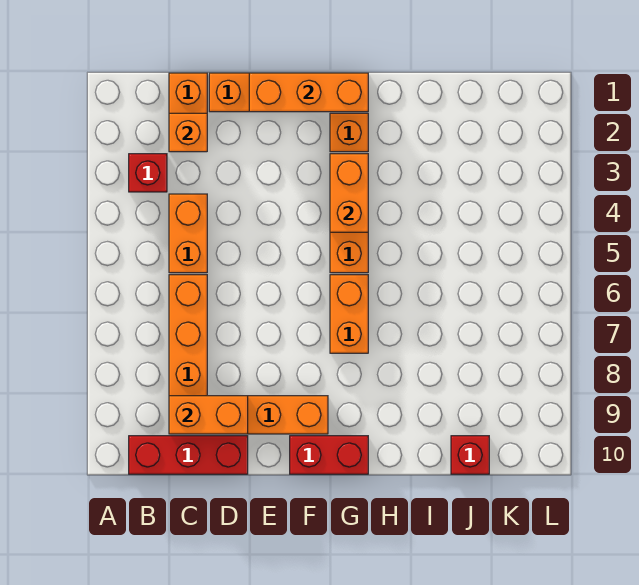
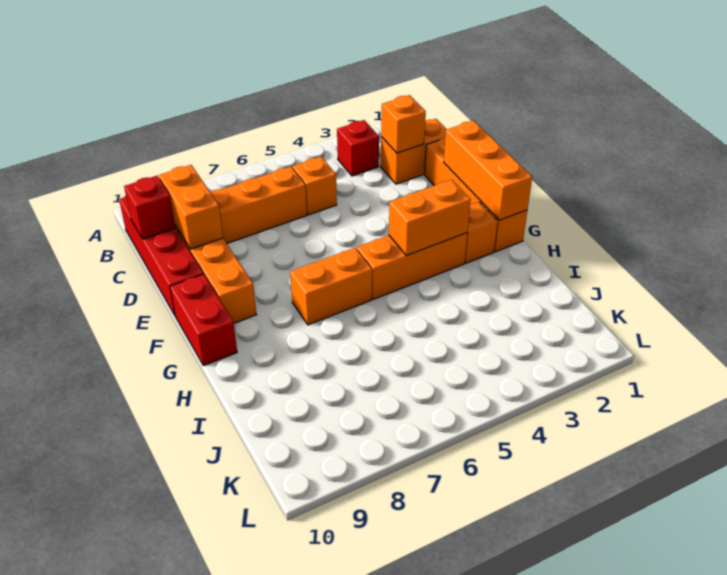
red 1x3 brick [129,436,248,474] -> red 1x4 brick [119,197,203,315]
orange 1x2 brick [169,194,207,273] -> orange 1x1 brick [293,157,337,215]
red 1x1 brick [451,436,489,474] -> red 1x1 brick moved to [124,176,175,239]

